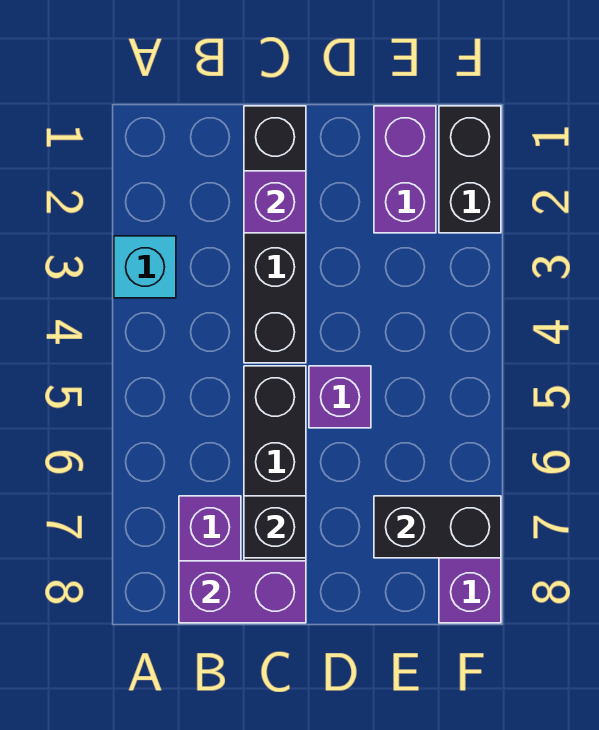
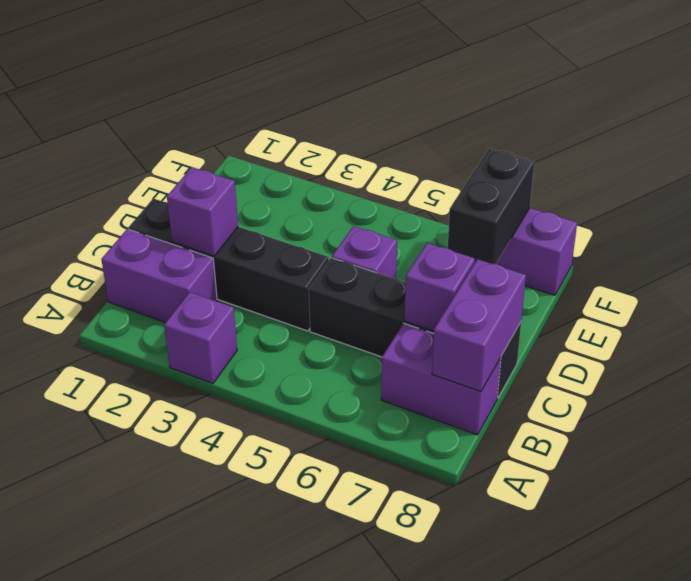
cyan 1x1 brick [114,236,176,298] -> purple 1x1 brick [164,292,237,384]
black 1x1 brick [244,496,306,558] -> purple 1x1 brick [405,243,475,331]
purple 1x2 brick [374,106,436,233] -> purple 1x2 brick moved to [101,229,217,323]
black 1x2 brick [439,106,501,233] -> none

